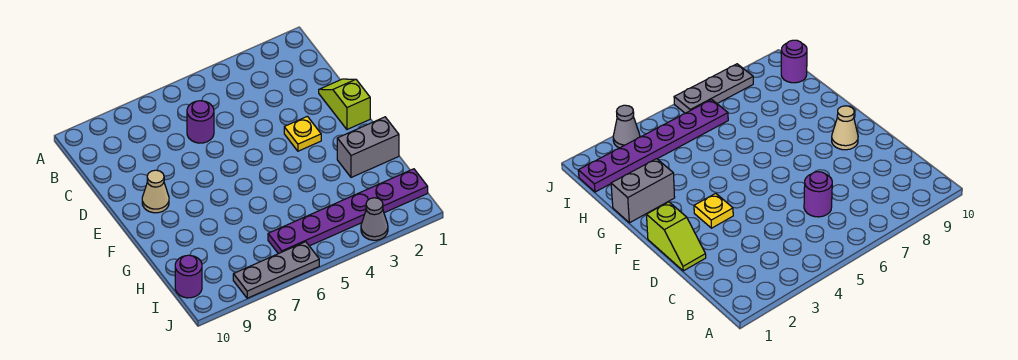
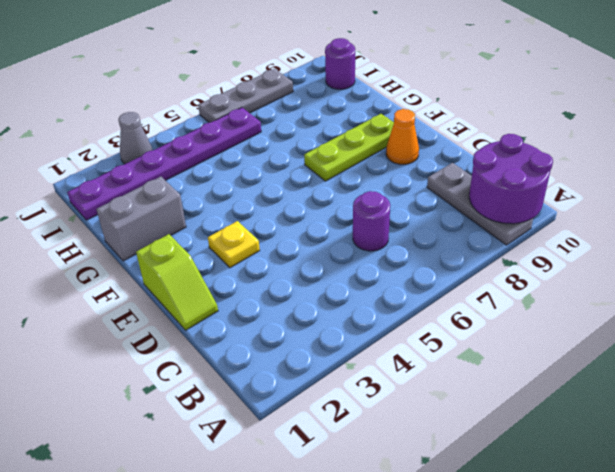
none -> grey 1x3 plate [427,163,533,245]
none -> purple 2x2 round brick [469,134,553,224]
tan 1x1 cone [142,170,169,213] -> orange 1x1 cone [386,109,419,164]
none -> lime 1x3 plate [304,114,394,181]

